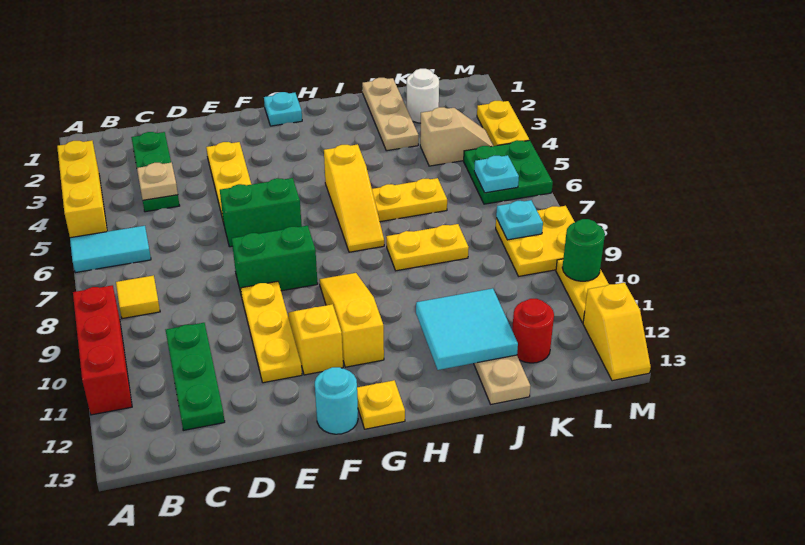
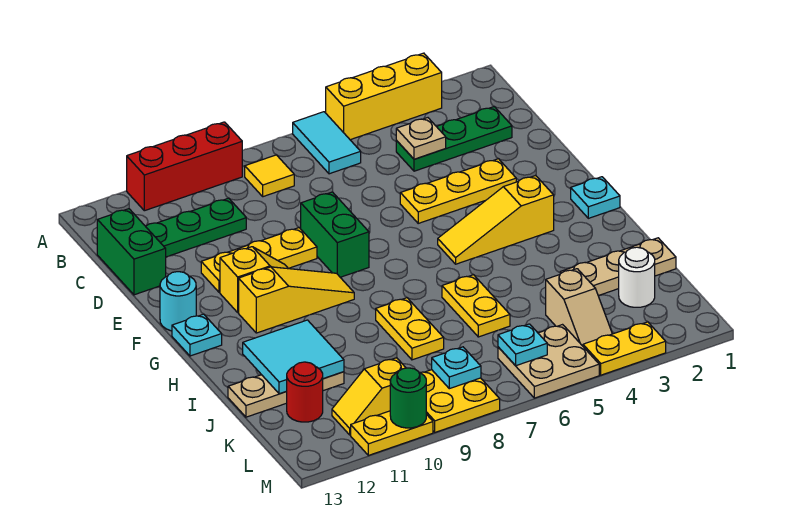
green 1x2 brick [220,178,302,247] -> green 1x2 brick moved to [97,209,166,295]
yellow 1x1 plate [357,380,405,429] -> cyan 1x1 plate [172,314,222,356]
yellow 1x3 slope [324,144,384,252] -> yellow 1x3 slope moved to [438,176,554,264]
green 2x2 plate [464,140,553,204] -> tan 2x2 plate [498,325,599,398]
yellow 1x2 slope [583,283,651,381] -> yellow 1x2 slope moved to [332,358,406,435]

